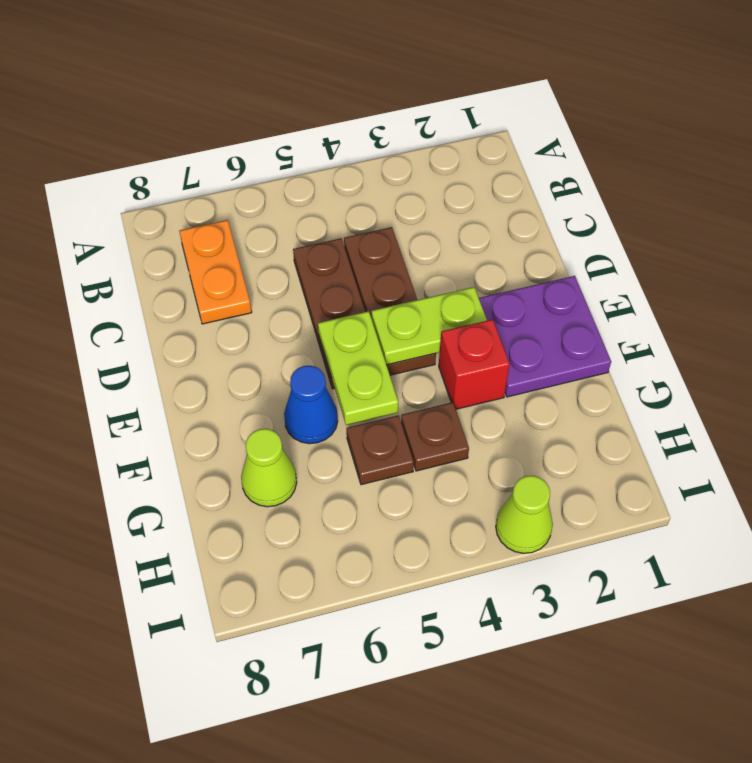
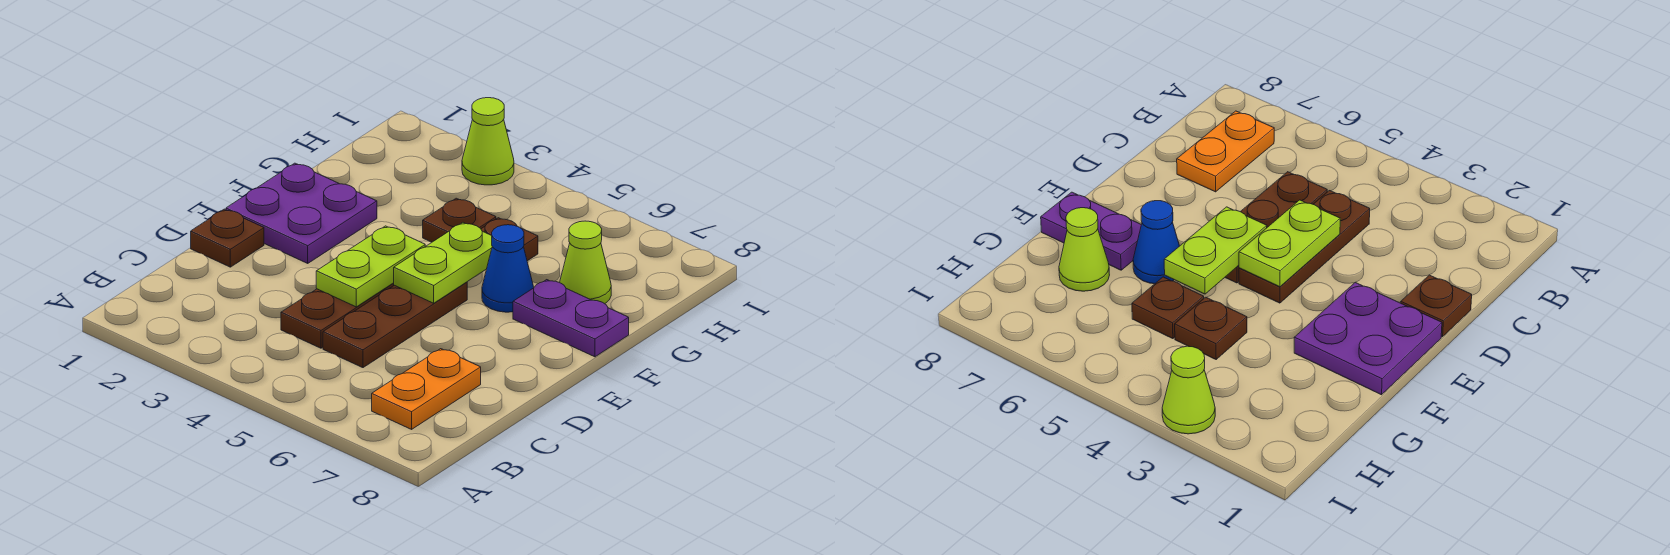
none -> brown 1x1 plate [191,209,264,267]
lime 1x2 plate [372,287,487,365] -> lime 1x2 plate turned to [316,226,425,307]
red 1x1 brick [439,319,510,409] -> none
none -> purple 1x2 plate [513,280,629,357]

